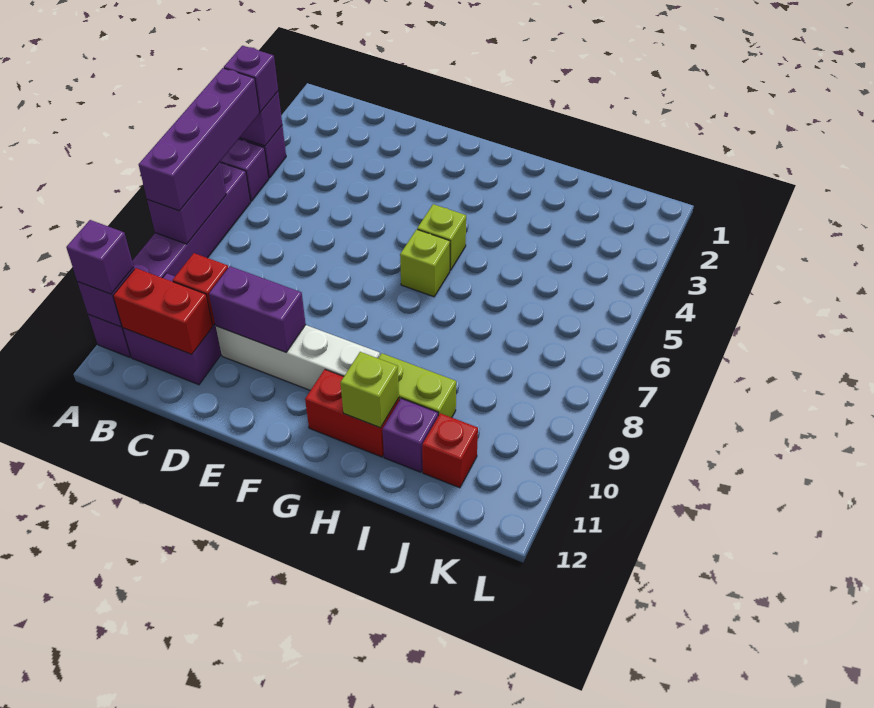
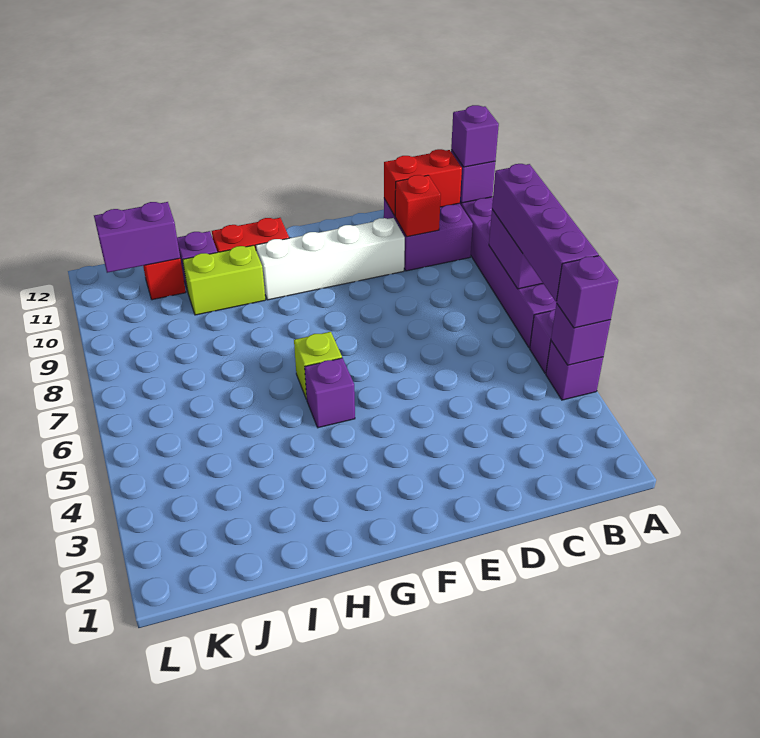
purple 1x2 brick [209,266,306,352] -> purple 1x2 brick moved to [94,202,180,273]
lime 1x1 brick [417,204,466,271] -> purple 1x1 brick [305,358,355,428]
lime 1x1 brick [340,352,399,428] -> none

